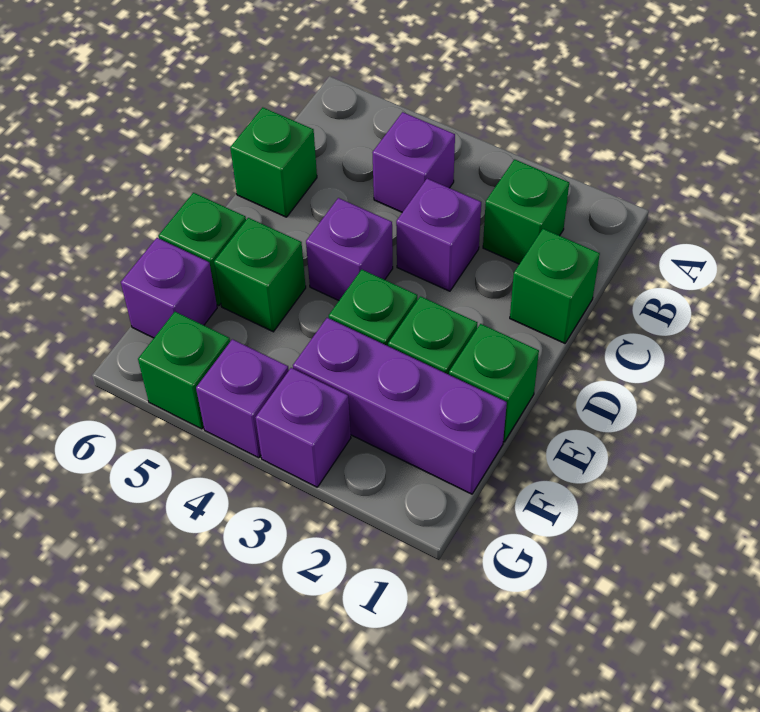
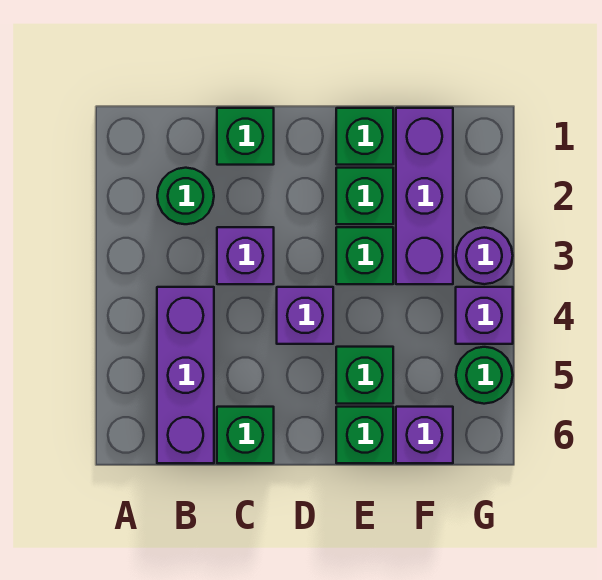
green 1x1 brick [483,159,569,264] -> green 1x1 round brick [157,168,214,224]
purple 1x1 brick [372,112,455,212] -> purple 1x3 brick [157,287,214,463]
purple 1x1 brick [255,368,351,487] -> purple 1x1 round brick [456,227,513,284]
green 1x1 brick [138,312,230,429] -> green 1x1 round brick [456,347,513,404]

